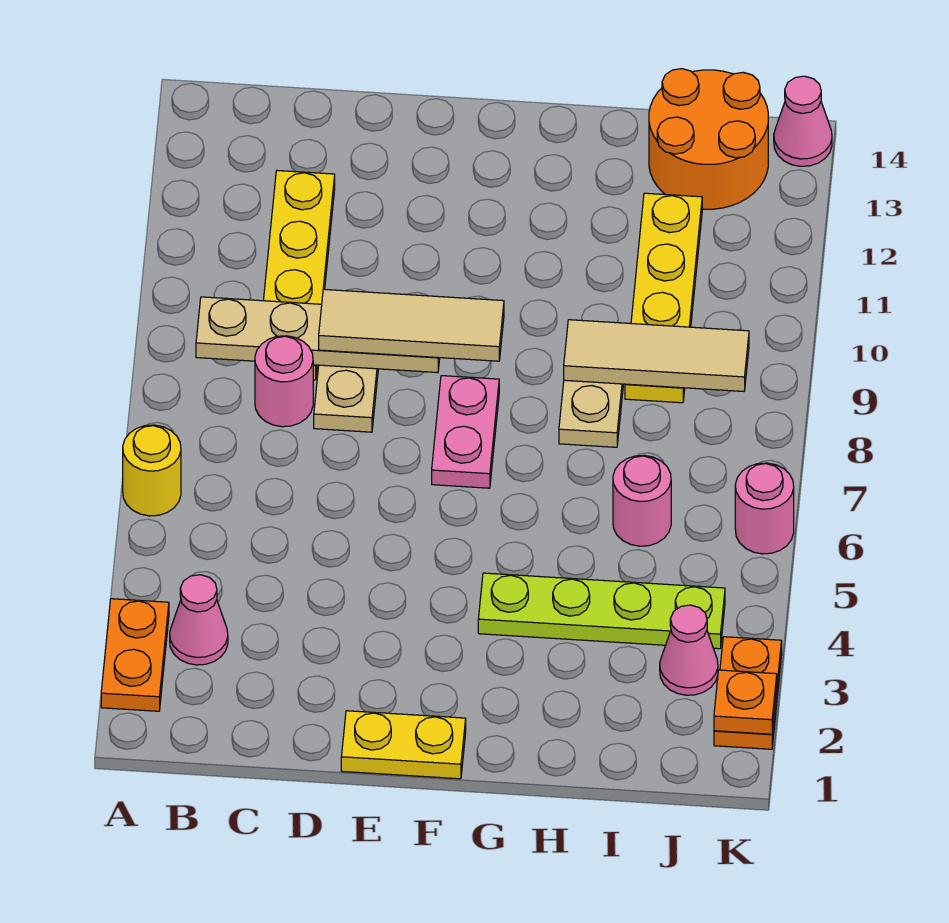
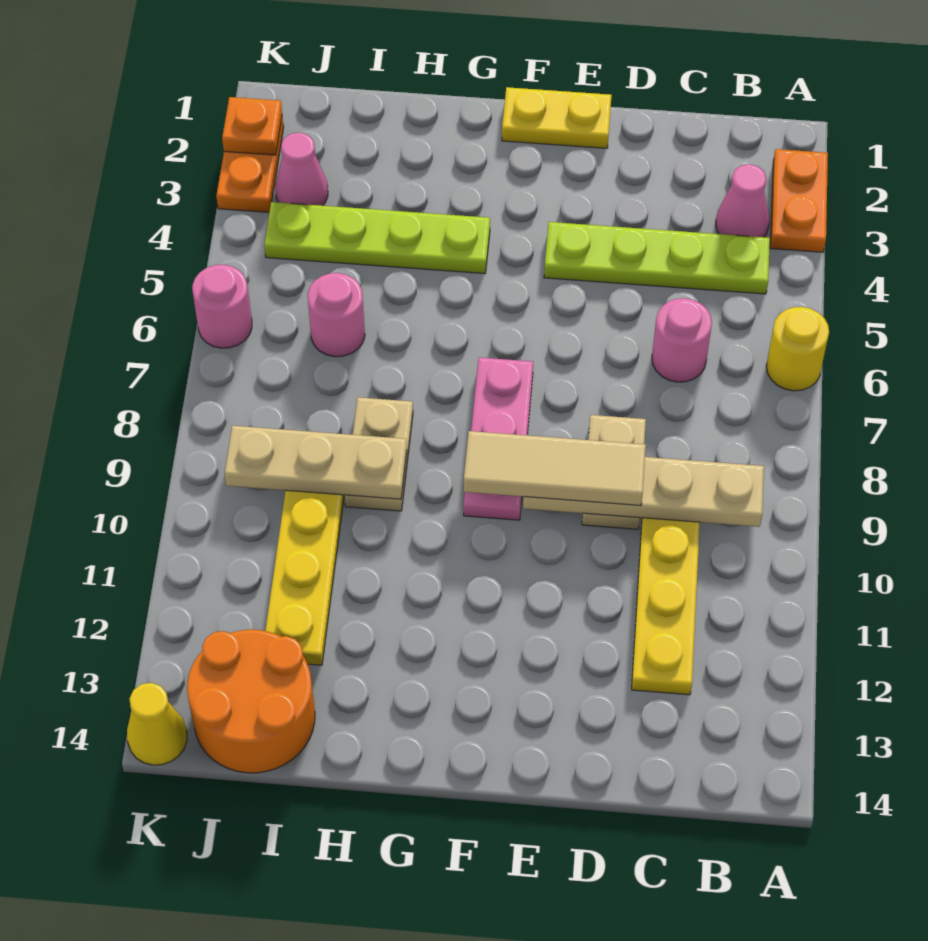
none -> lime 1x4 plate [544,222,770,294]
pink 1x1 round brick [255,336,313,427] -> pink 1x1 round brick moved to [652,298,712,382]
pink 1x2 plate [432,376,499,488] -> pink 1x3 plate [464,357,533,520]
tan 1x3 tile [564,320,749,391] -> tan 1x3 plate [224,426,407,499]
pink 1x1 cone [774,76,832,166] -> yellow 1x1 cone [127,683,187,765]

